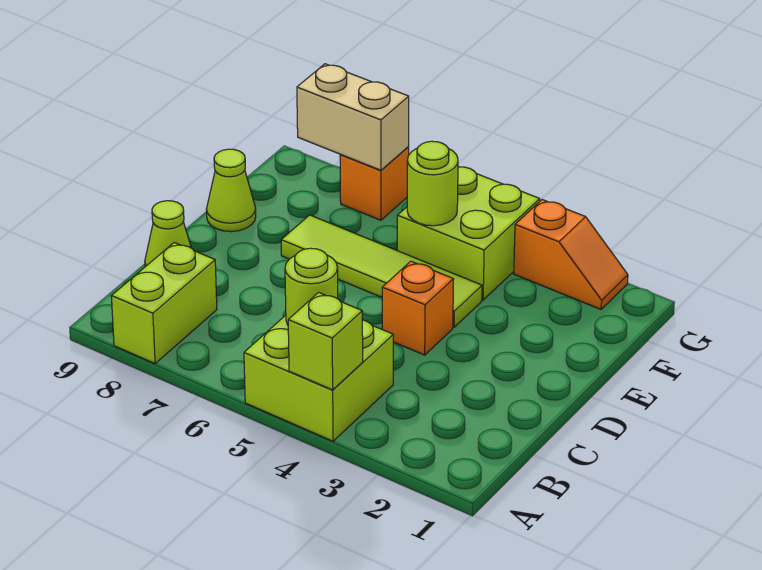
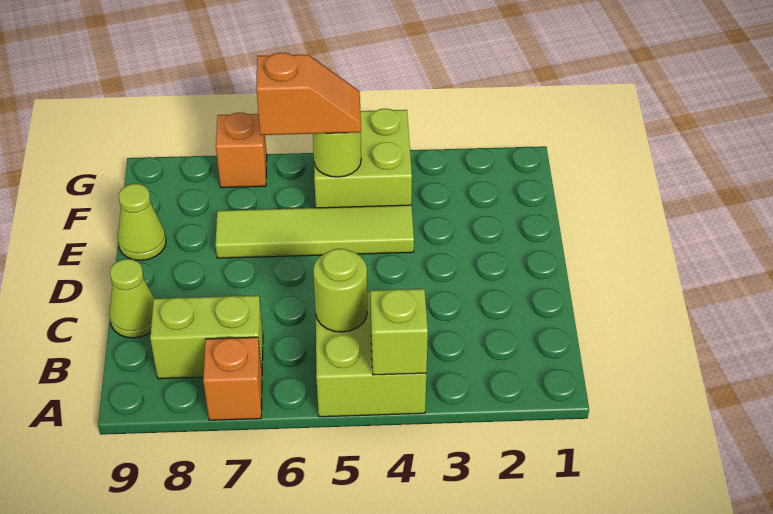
lime 1x2 brick [111,243,217,363] -> lime 1x2 brick turned to [150,295,263,379]
orange 1x1 brick [382,261,454,355] -> orange 1x1 brick moved to [203,337,262,420]
orange 1x2 slope [514,200,628,309] -> orange 1x2 slope moved to [256,53,361,135]
tan 1x2 brick [297,64,409,170] -> none

